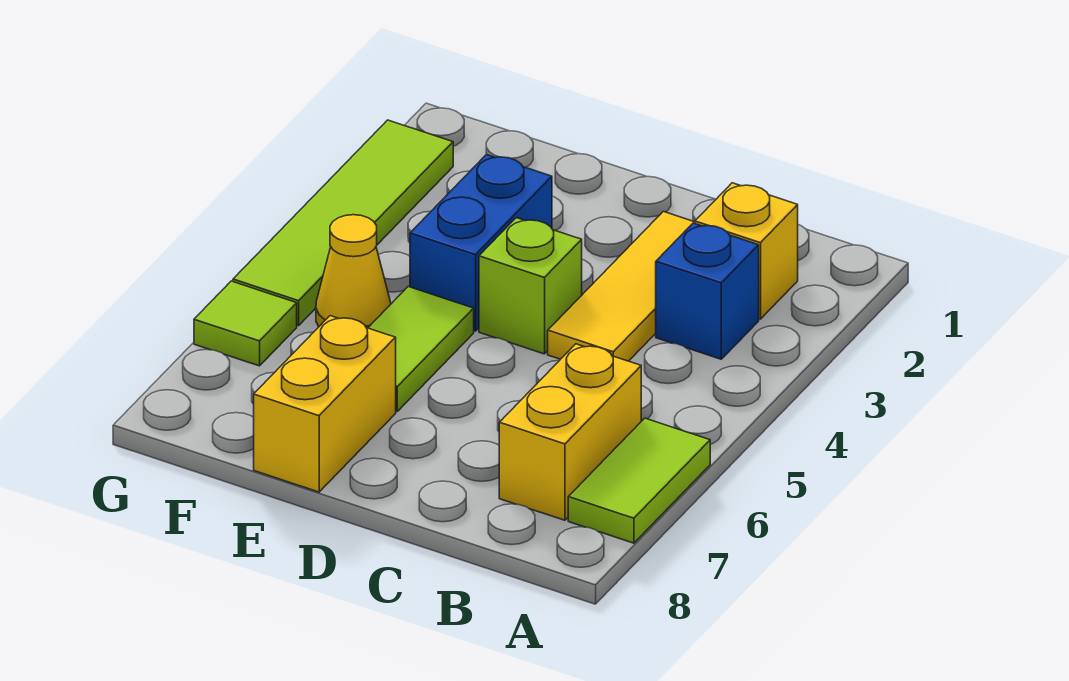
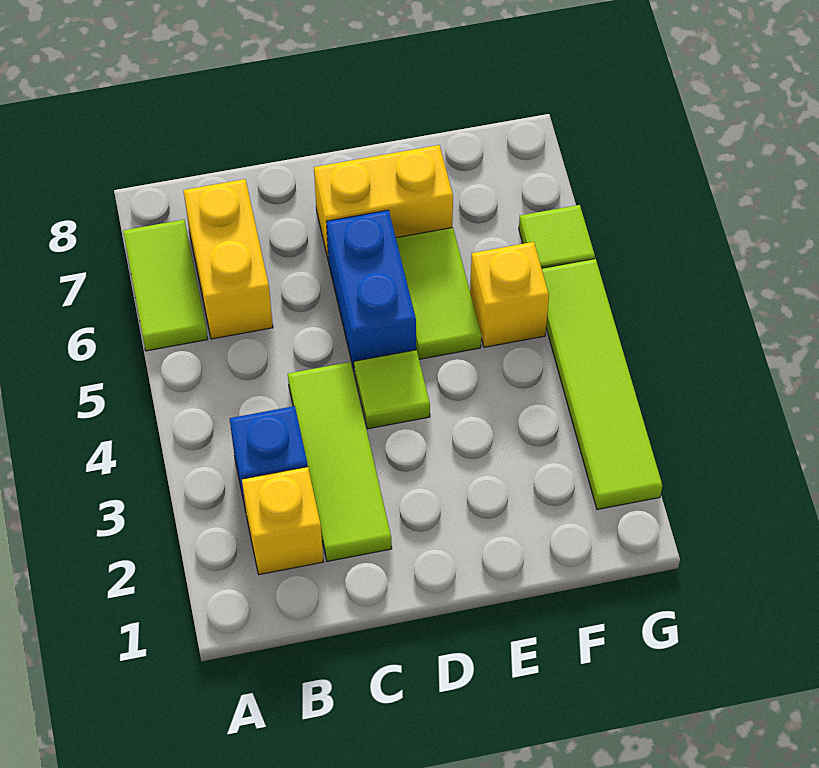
yellow 1x3 tile [548,211,695,361] -> lime 1x3 tile [288,362,392,561]
lime 1x1 brick [479,218,582,354] -> lime 1x1 tile [354,350,430,429]
blue 1x2 brick [410,155,552,331] -> blue 1x2 brick moved to [327,210,416,370]
yellow 1x2 brick [254,316,396,492] -> yellow 1x2 brick turned to [314,145,453,261]
yellow 1x1 cone [316,215,391,328] -> yellow 1x1 brick [470,242,549,347]

